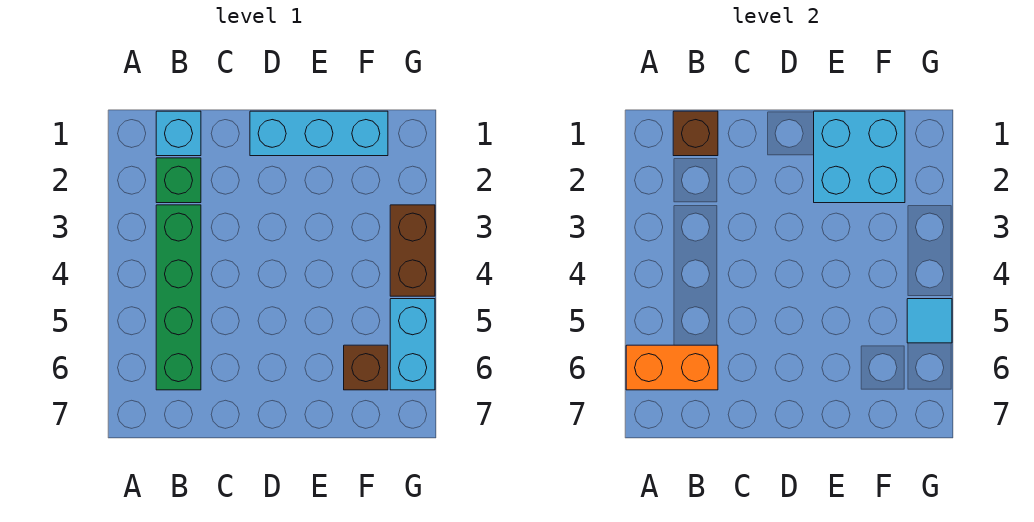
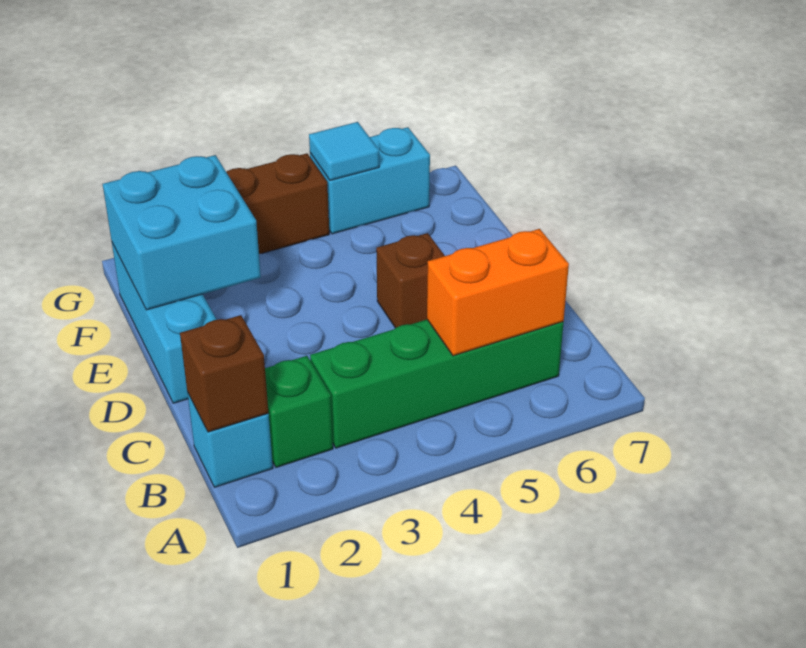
orange 1x2 brick [626,345,718,390] -> orange 1x2 brick turned to [427,229,569,356]
brown 1x1 brick [344,345,388,390] -> brown 1x1 brick moved to [376,233,445,328]

